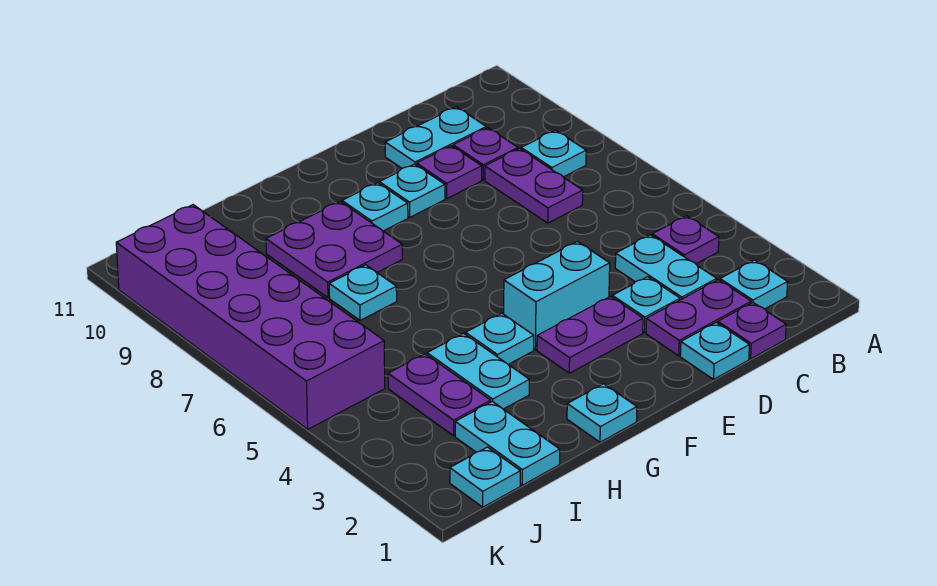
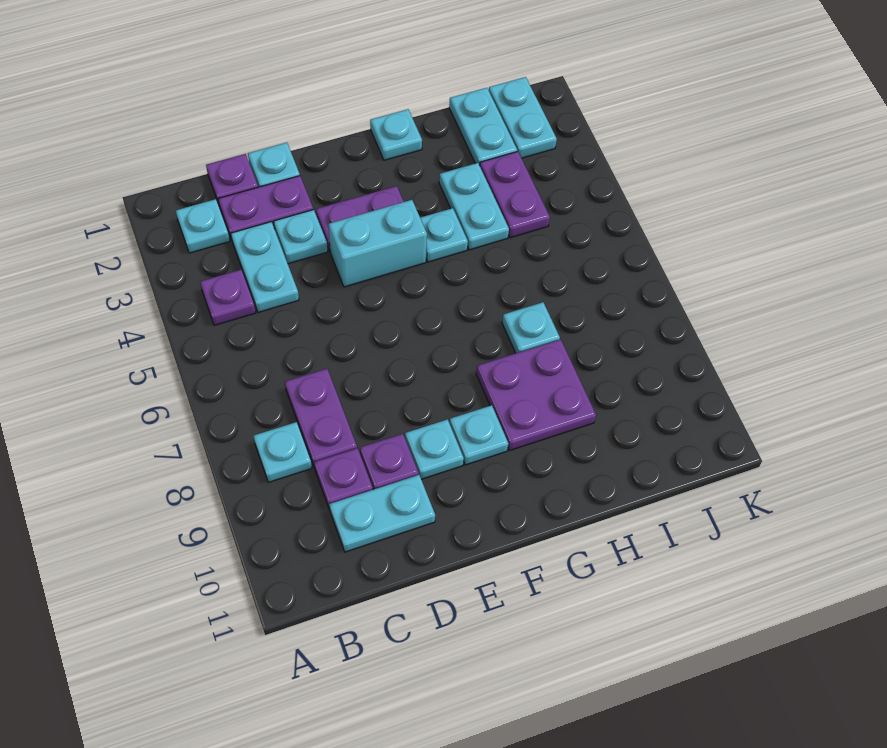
cyan 1x1 plate [450,447,520,507] -> cyan 1x2 plate [489,77,557,158]
purple 2x6 brick [116,205,385,429] -> none

